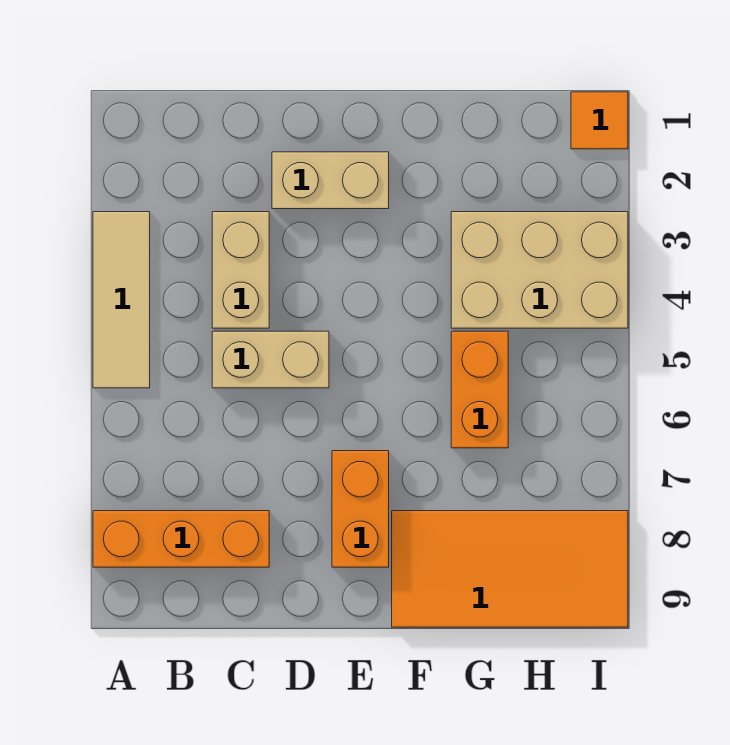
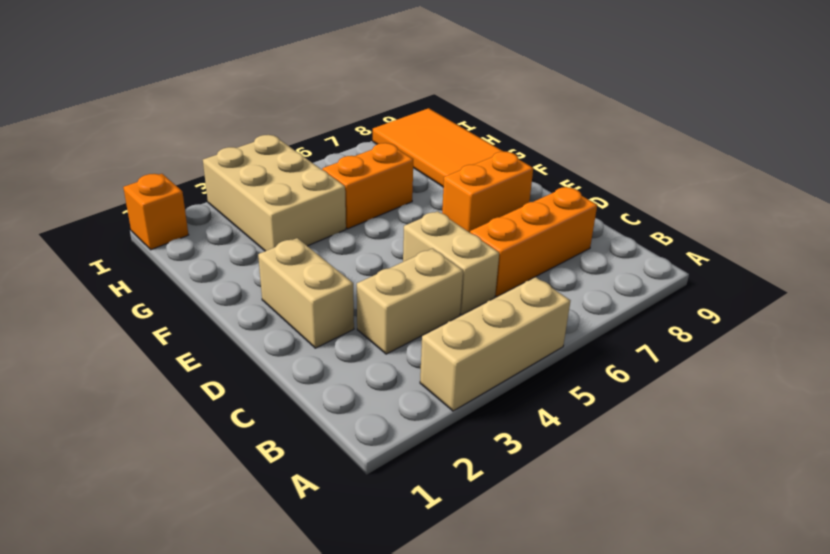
tan 1x3 tile [93,212,150,388] -> tan 1x3 brick [420,277,570,411]
orange 1x3 brick [93,511,269,567] -> orange 1x3 brick turned to [470,187,597,297]
orange 1x1 tile [571,92,628,149] -> orange 1x1 brick [123,174,188,250]

